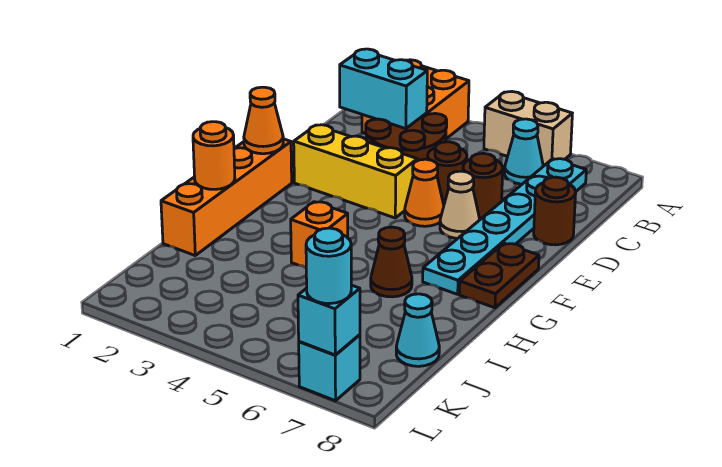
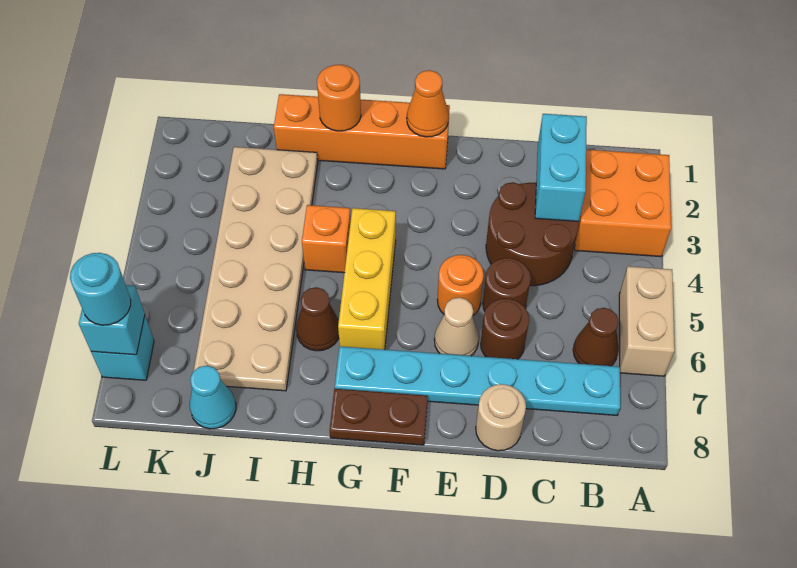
cyan 1x1 cone [505,119,543,184] -> brown 1x1 cone [573,308,619,366]
brown 1x1 round brick [534,177,576,245] -> tan 1x1 round brick [476,384,526,451]
yellow 1x3 brick [294,125,417,218] -> yellow 1x3 brick moved to [338,208,396,350]
orange 1x1 cone [405,159,444,226] -> orange 1x1 round brick [437,255,484,315]
none -> tan 2x6 plate [194,147,318,391]

